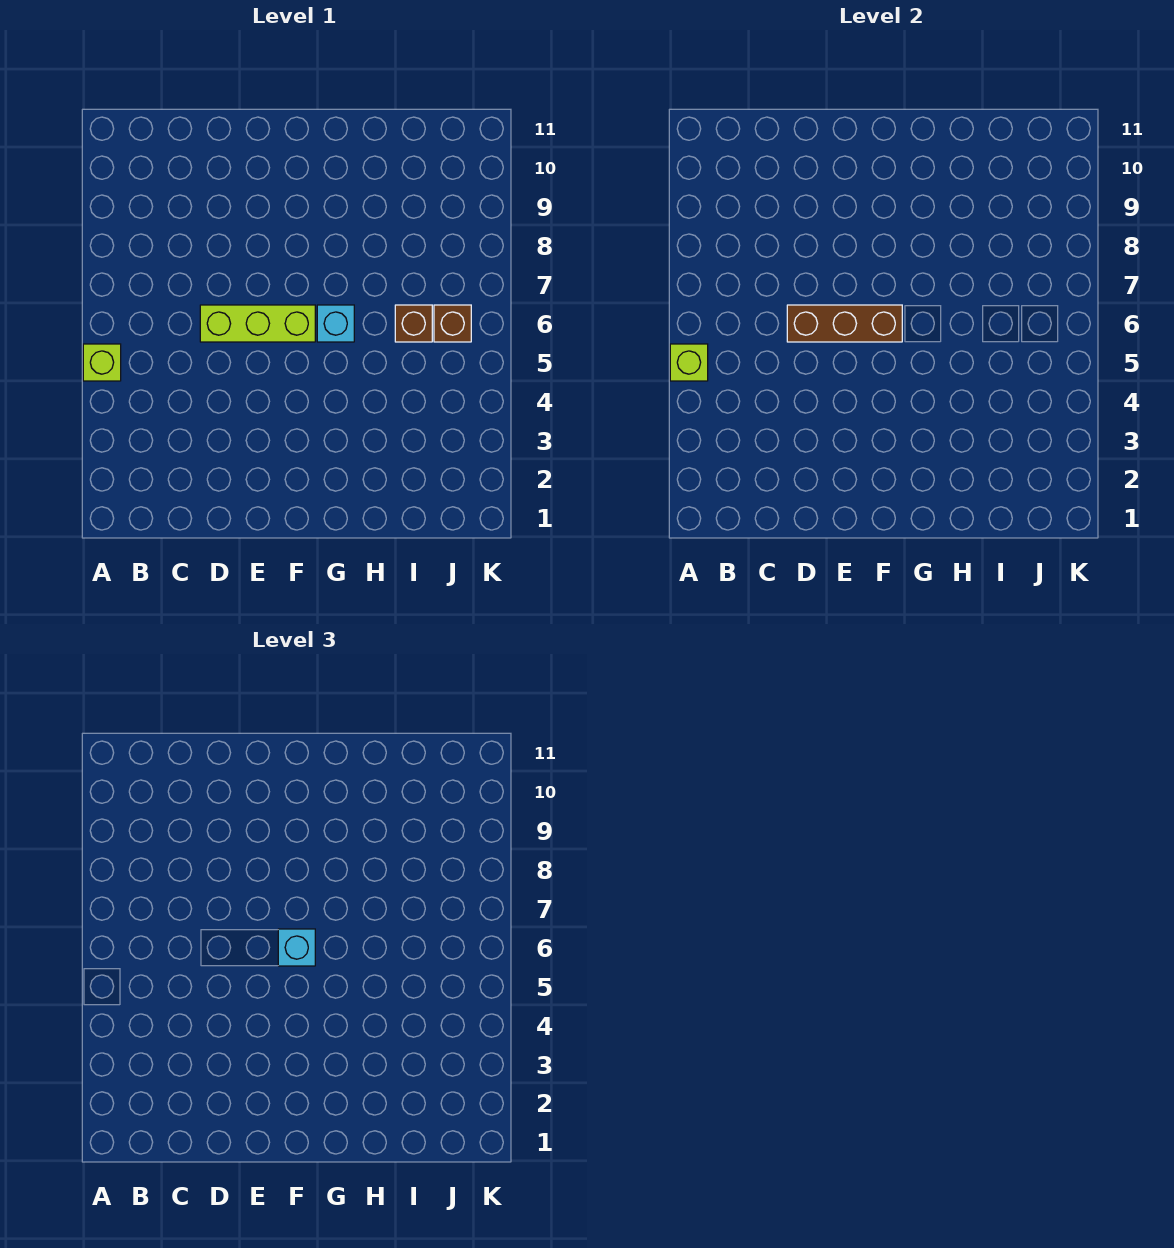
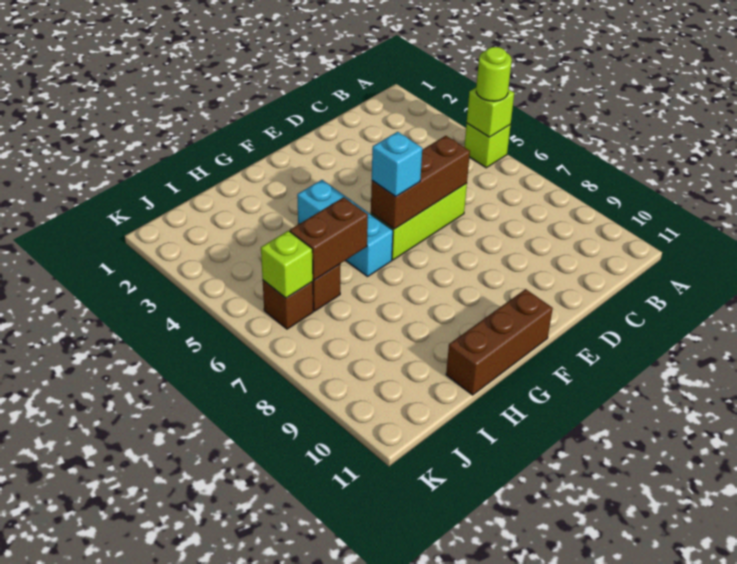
none -> lime 1x1 round brick [476,47,512,101]
none -> brown 1x3 brick [446,289,553,395]
cyan 1x1 brick [317,305,354,342] -> cyan 1x3 brick [297,180,393,277]
none -> brown 1x2 brick [290,197,368,280]
none -> lime 1x1 brick [261,231,313,298]

